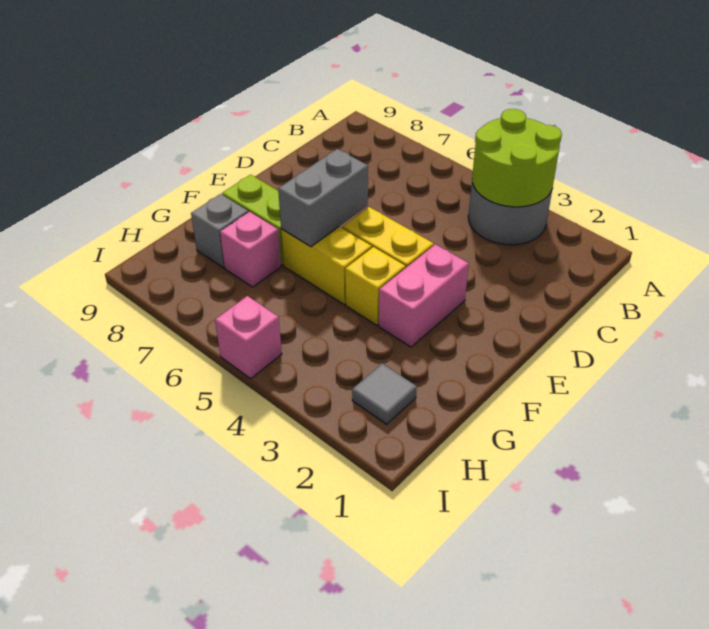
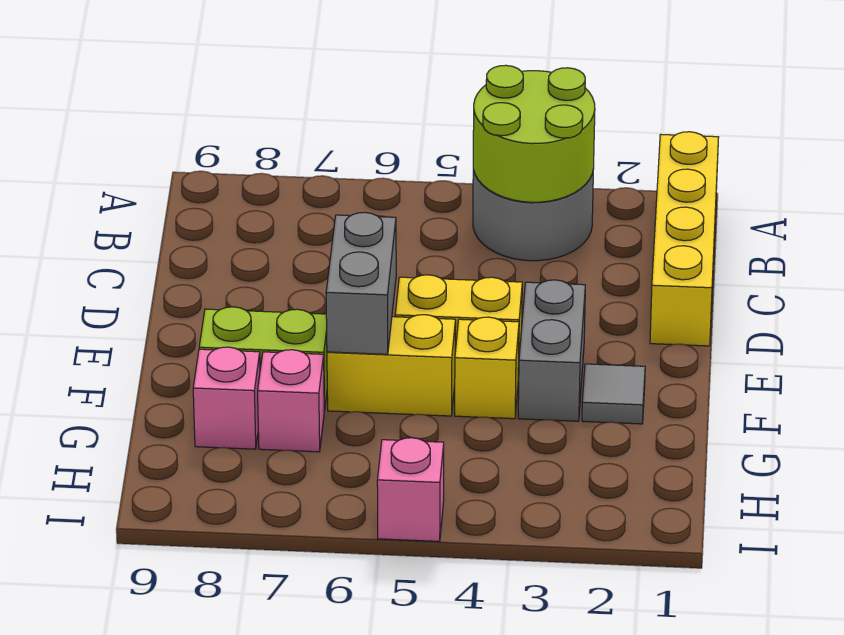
none -> yellow 1x4 brick [650,132,719,346]
pink 1x2 brick [379,244,469,347] -> grey 1x2 brick [518,280,585,421]
grey 1x1 brick [191,194,248,268] -> pink 1x1 brick [193,347,260,449]
grey 1x1 tile [352,364,417,424] -> grey 1x1 tile moved to [582,364,645,424]

